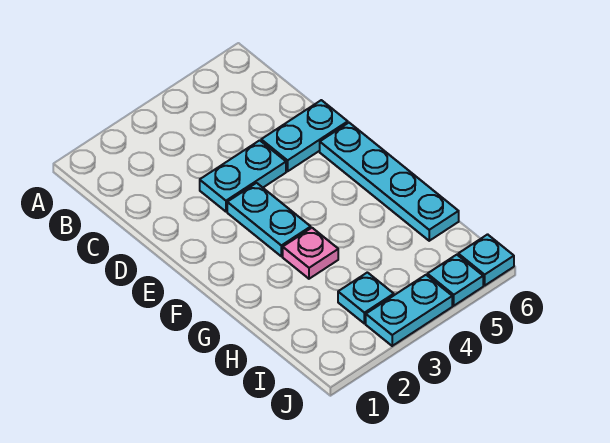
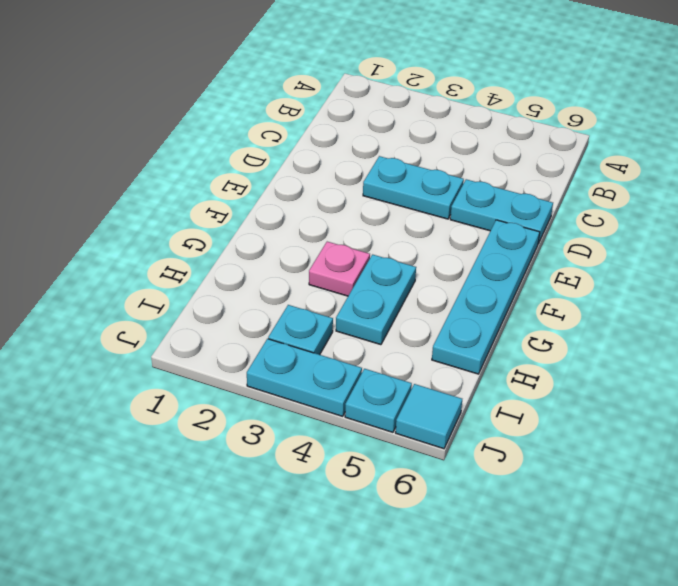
cyan 1x2 plate [227,183,311,256] -> cyan 1x2 plate moved to [336,255,416,345]
cyan 1x1 plate [458,234,514,285] -> cyan 1x1 tile [395,384,462,449]

